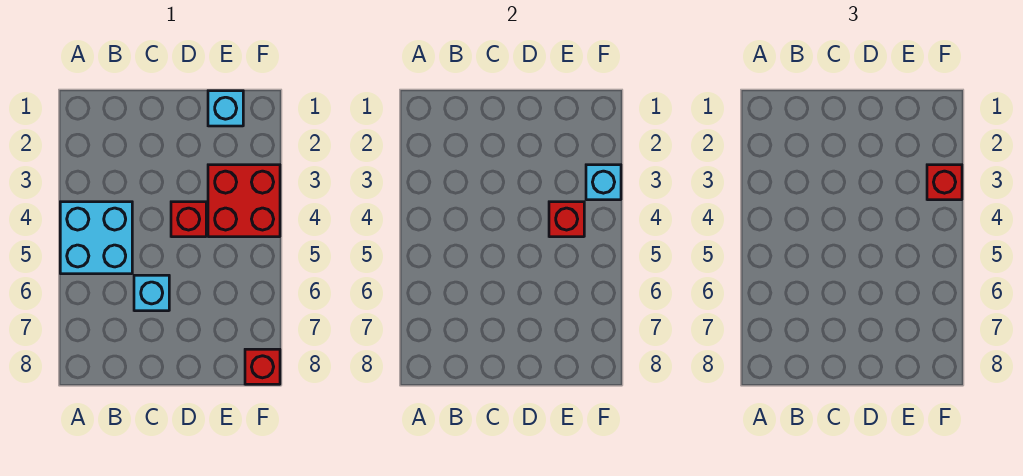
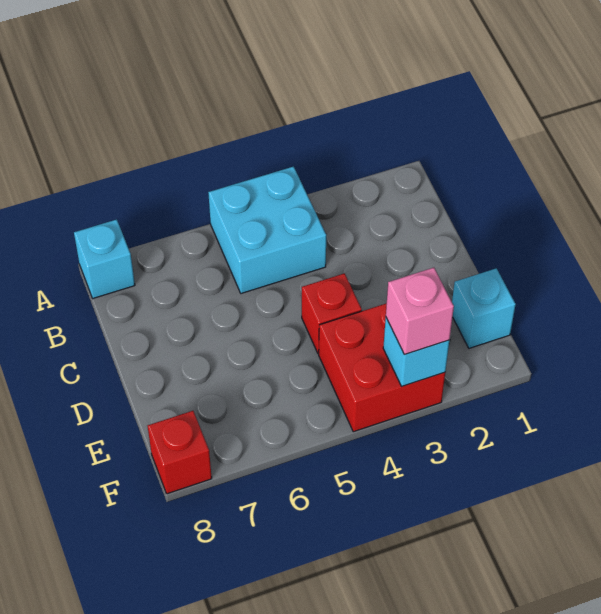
cyan 1x1 brick [134,275,169,311] -> cyan 1x1 brick moved to [74,219,135,298]
red 1x1 brick [549,202,584,237] -> none
red 1x1 brick [927,165,962,200] -> pink 1x1 brick [386,268,454,355]

